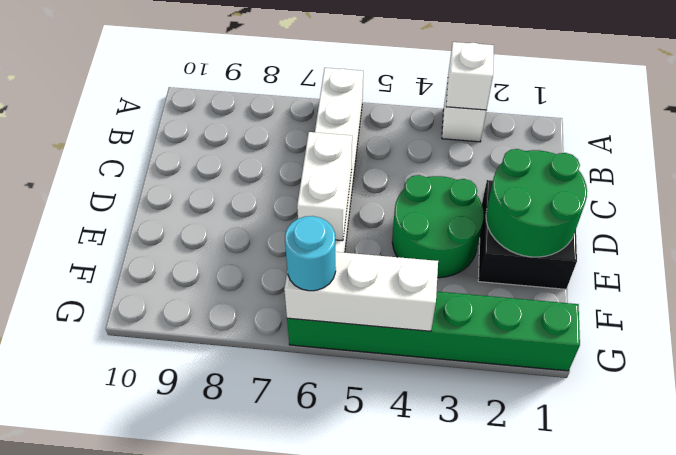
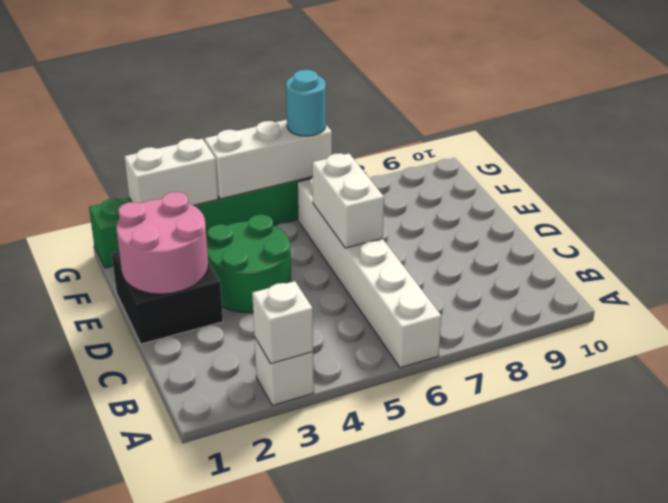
green 2x2 round brick [486,149,587,257] -> pink 2x2 round brick [116,192,208,294]
none -> white 1x2 brick [124,138,218,205]

